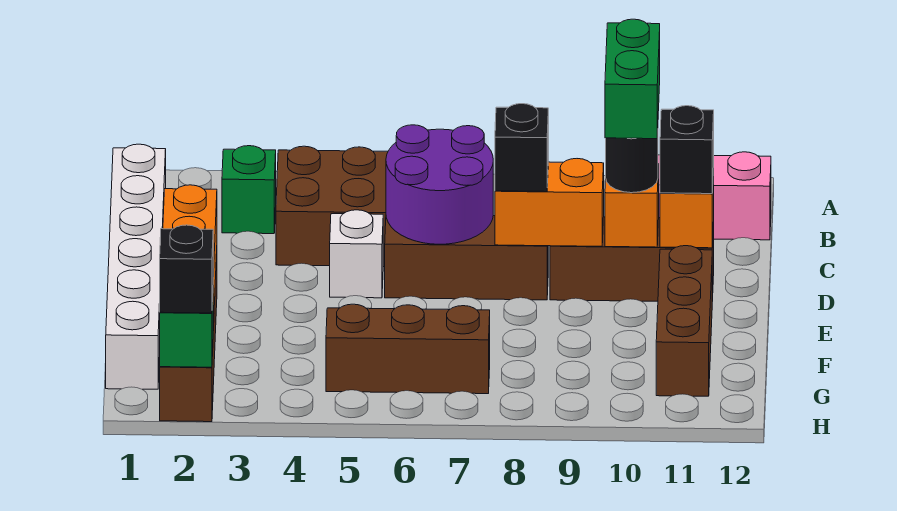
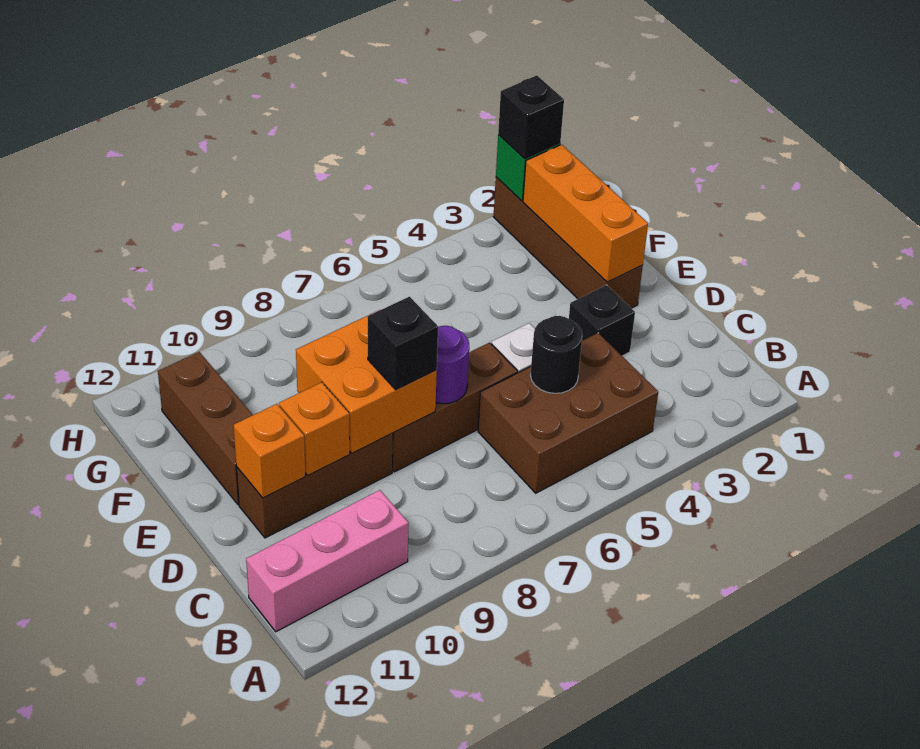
white 1x6 brick [106,144,166,389] -> none
green 1x1 brick [222,146,276,234] -> none
purple 2x2 round brick [386,125,493,244] -> purple 1x1 round brick [436,326,469,404]
green 1x2 brick [605,19,660,139] -> none
orange 1x2 brick [495,159,604,246] -> orange 2x2 brick [296,310,437,453]
black 1x1 round brick [606,136,658,193] -> black 1x1 round brick moved to [531,316,583,393]
black 1x1 brick [660,106,714,194] -> black 1x1 brick moved to [569,285,635,356]
brown 1x3 brick [326,304,490,394] -> none

